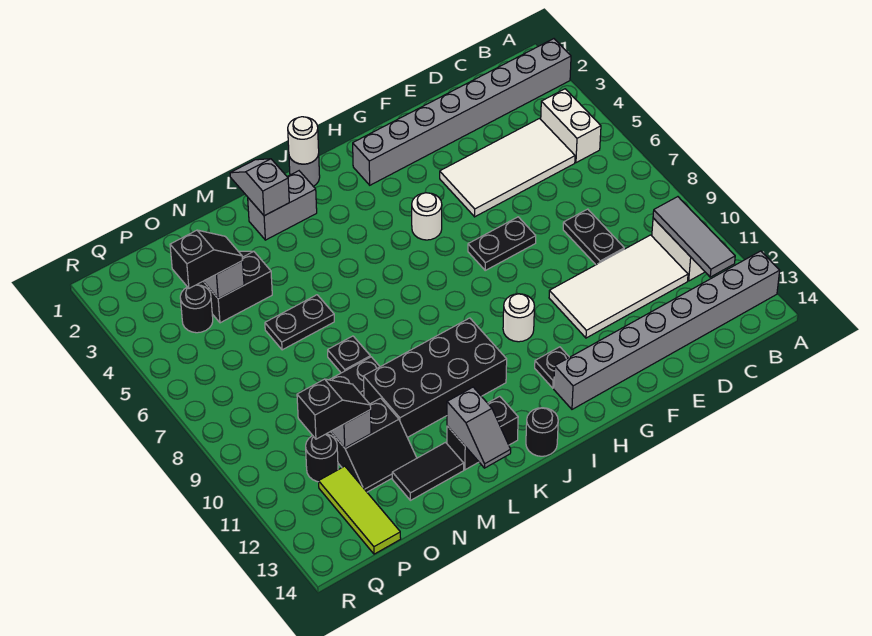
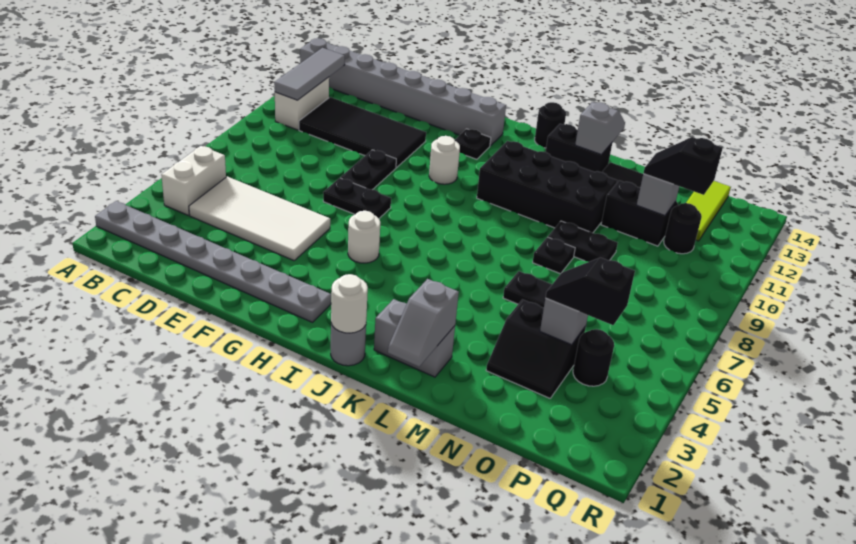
grey 1x8 brick [353,39,571,185] -> grey 1x8 plate [95,201,331,322]
white 2x4 tile [549,235,688,338] -> black 2x4 tile [299,97,426,168]
black 1x2 plate [563,209,624,265] -> black 1x2 plate moved to [340,150,396,190]

